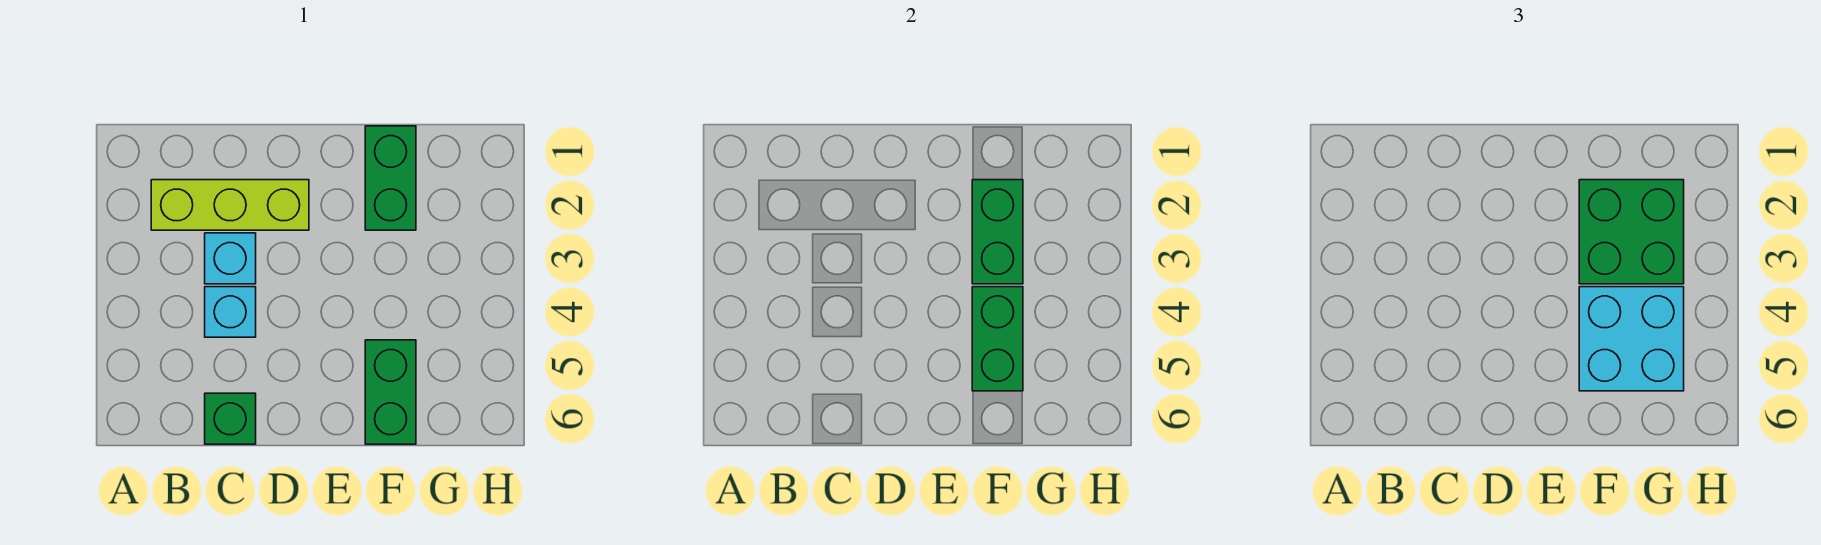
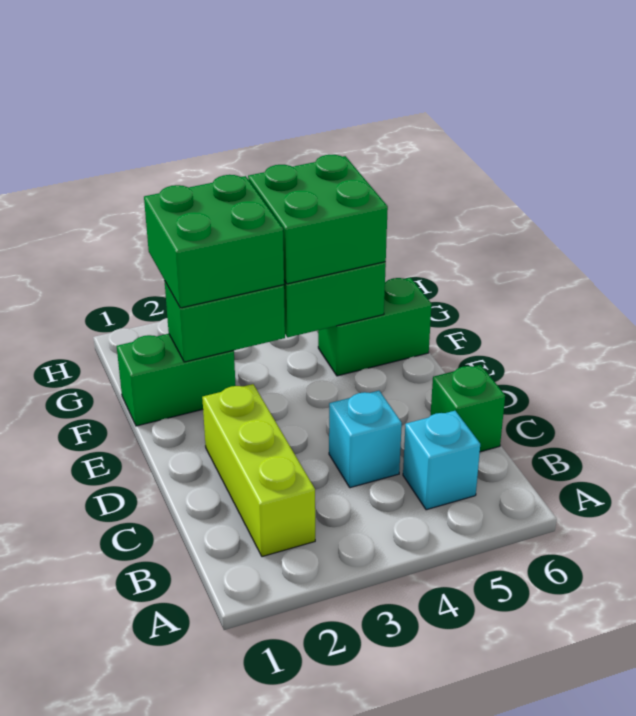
cyan 1x1 brick [205,233,256,284] -> cyan 1x1 brick moved to [403,411,480,510]
cyan 2x2 brick [1579,287,1684,391] -> green 2x2 brick [248,155,388,284]

